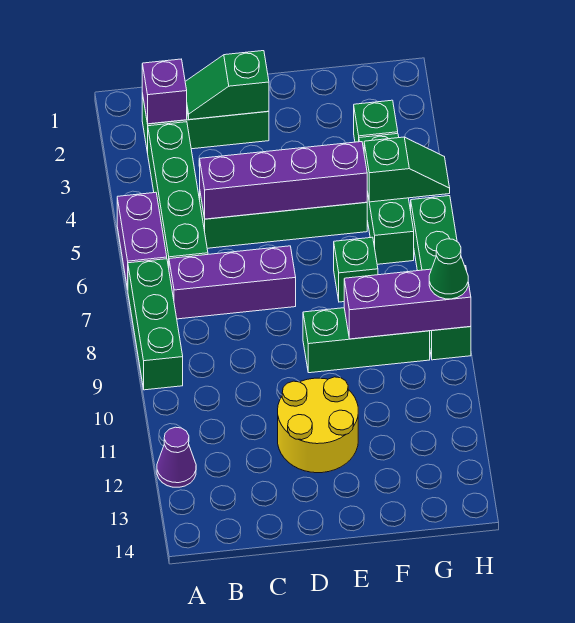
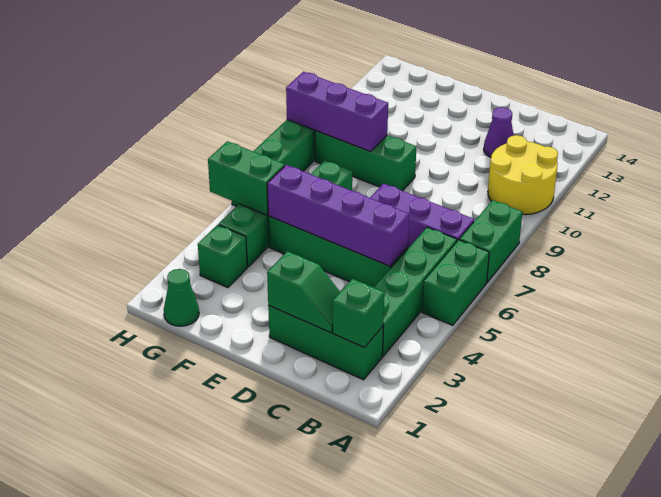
purple 1x2 brick [117,192,167,289] -> green 1x2 brick [422,240,489,325]
green 1x3 brick [128,259,183,390] -> green 1x2 brick [460,200,522,282]
purple 1x1 cone [157,427,196,487] -> purple 1x1 cone moved to [484,107,514,158]
purple 1x1 brick [142,59,187,124] -> green 1x1 brick [333,279,384,347]
yellow 2x2 round brick [278,377,358,473] -> yellow 2x2 round brick moved to [488,135,558,215]
green 1x2 slope [364,137,450,202] -> green 1x2 brick [208,141,285,215]
green 1x1 cone [429,239,468,299] -> green 1x1 cone moved to [164,269,199,326]

